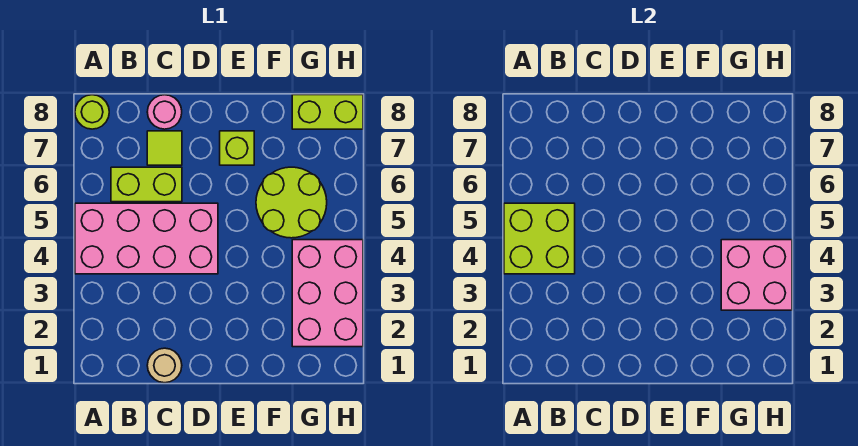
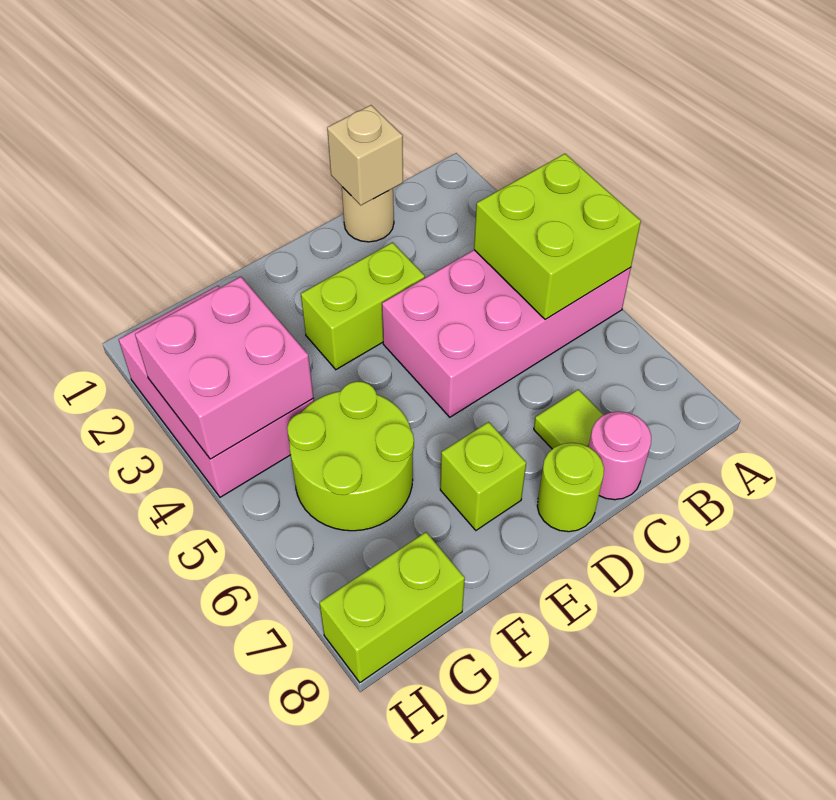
lime 1x1 round brick [75,95,109,129] -> lime 1x1 round brick moved to [537,443,604,532]
lime 1x2 brick [111,167,182,202] -> lime 1x2 brick moved to [301,243,425,370]
none -> tan 1x1 brick [327,105,403,205]

